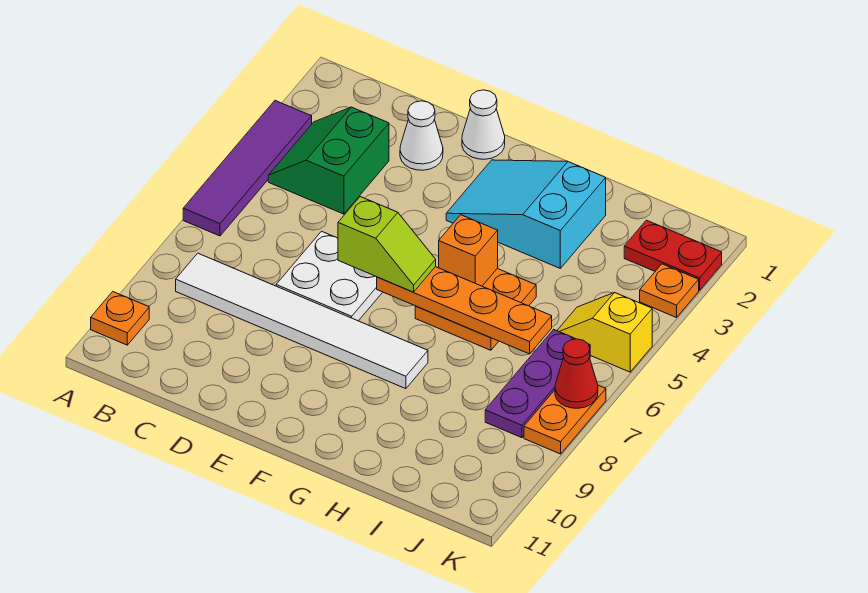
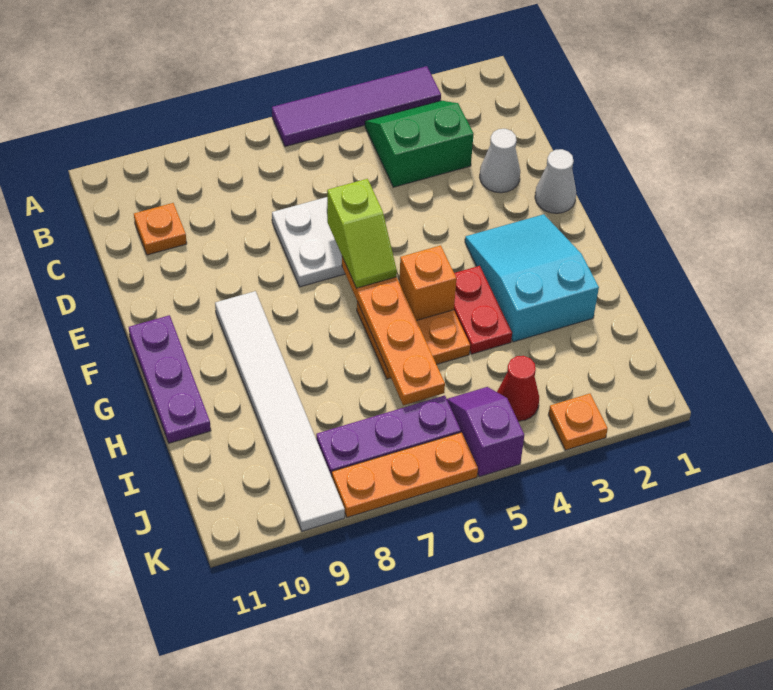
orange 1x1 plate [91,292,149,345] -> orange 1x1 plate moved to [134,203,187,255]
white 1x6 tile [176,253,428,389] -> white 1x6 tile moved to [215,291,345,531]
none -> purple 1x3 plate [129,315,211,443]
red 1x2 plate [624,220,722,290] -> red 1x2 plate moved to [454,266,512,354]
yellow 1x2 slope [557,293,652,372] -> purple 1x2 slope [447,387,524,477]
orange 1x2 plate [524,385,606,454] -> orange 1x3 plate [332,432,478,517]
red 1x1 cone [555,339,598,408] -> red 1x1 cone moved to [497,356,539,421]

